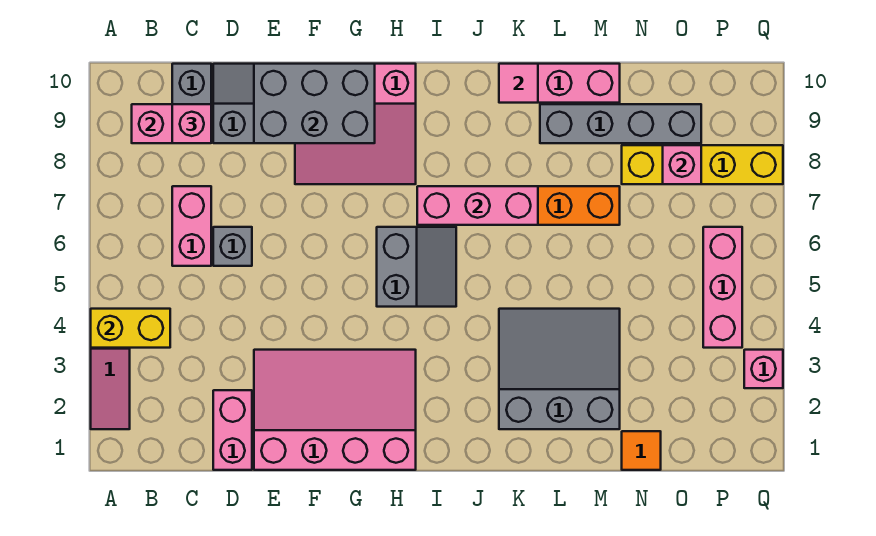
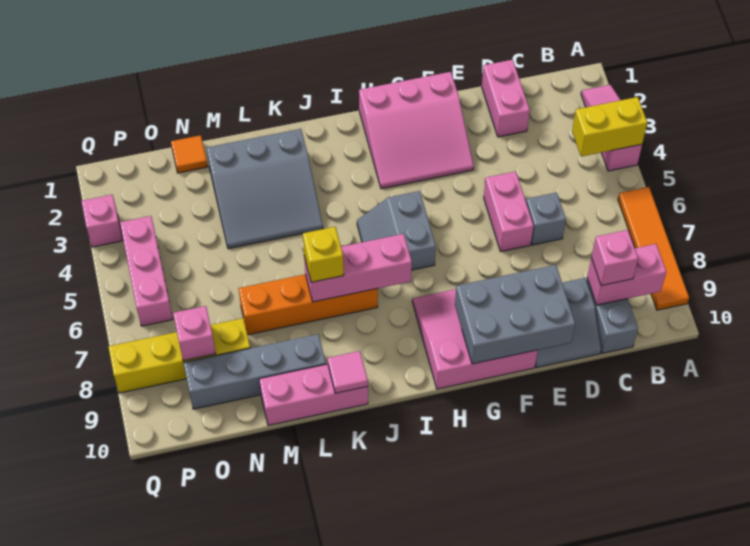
none -> orange 1x4 tile [618,187,689,310]
pink 1x2 brick [172,186,211,266] -> pink 1x2 brick moved to [484,172,534,252]
pink 3x4 slope [254,350,416,470] -> pink 3x3 slope [359,72,474,189]
none -> yellow 1x1 brick [303,227,344,282]

